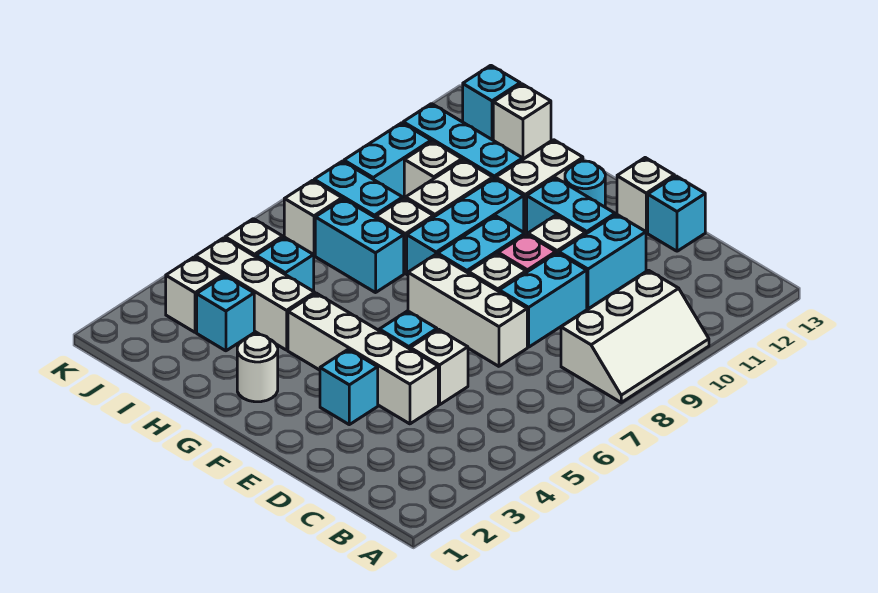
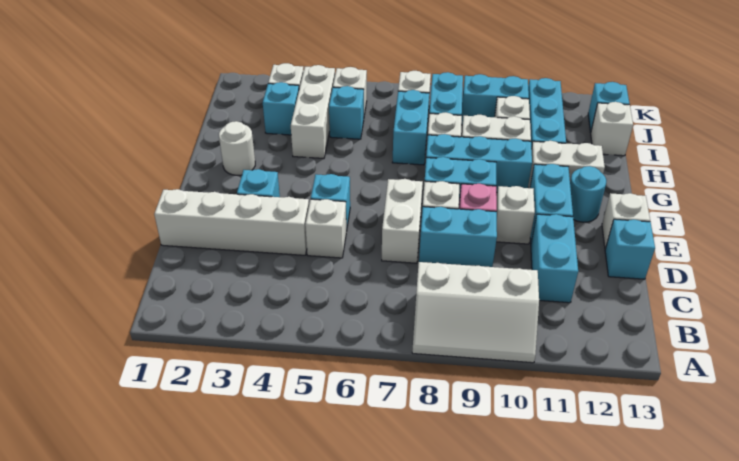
white 1x4 brick [288,293,438,424] -> white 1x4 brick turned to [154,189,309,255]
white 1x3 brick [408,254,527,366] -> white 1x2 brick [382,179,423,263]
cyan 1x2 brick [559,214,646,309] -> cyan 1x2 brick turned to [531,214,578,303]

